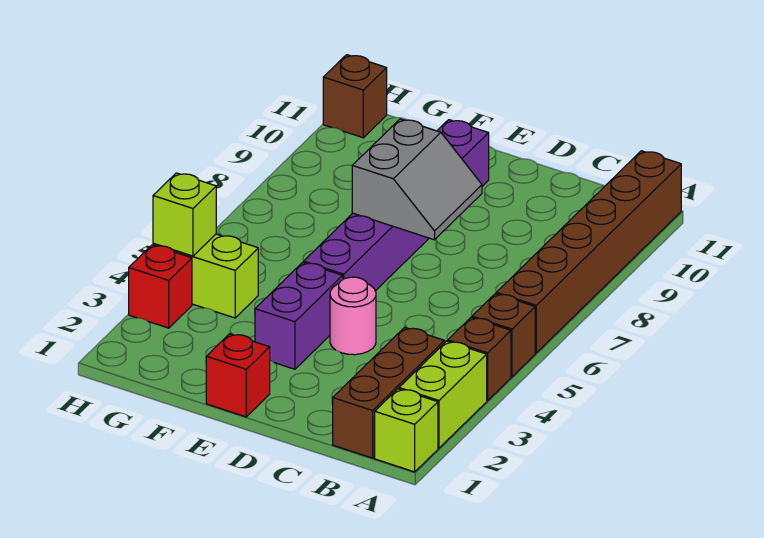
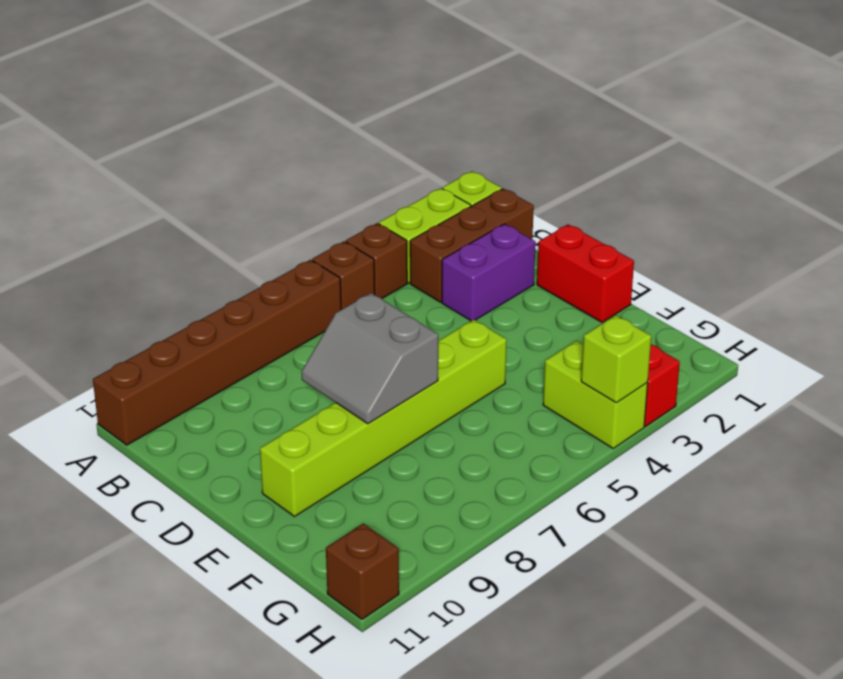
pink 1x1 round brick [330,277,376,355] -> none
grey 2x2 slope [352,119,482,240] -> grey 2x2 slope turned to [302,293,438,424]
red 1x1 brick [206,334,270,417] -> red 1x2 brick [537,224,634,322]
purple 1x2 brick [255,262,343,369] -> purple 1x2 brick moved to [442,224,536,321]
purple 1x6 brick [304,120,489,291] -> lime 1x6 brick [260,320,507,517]

